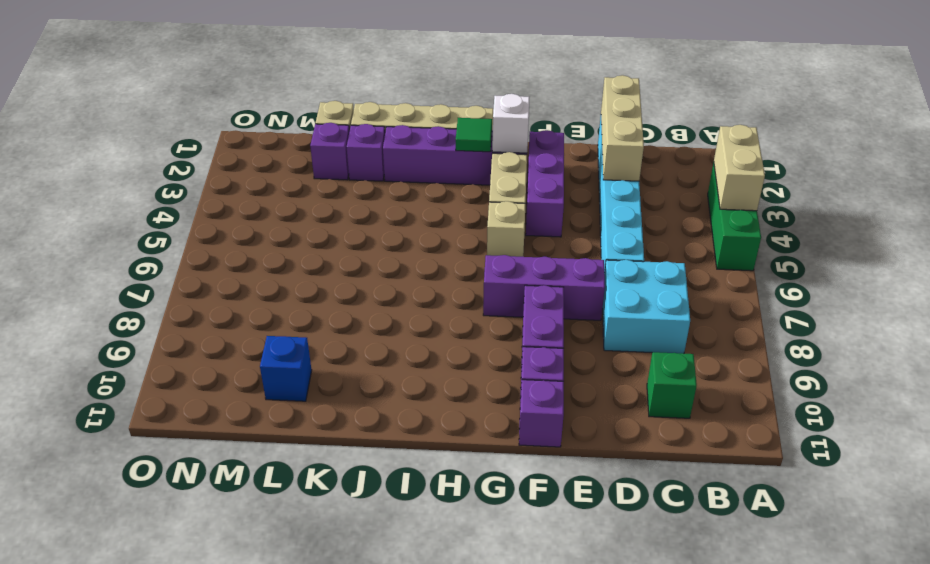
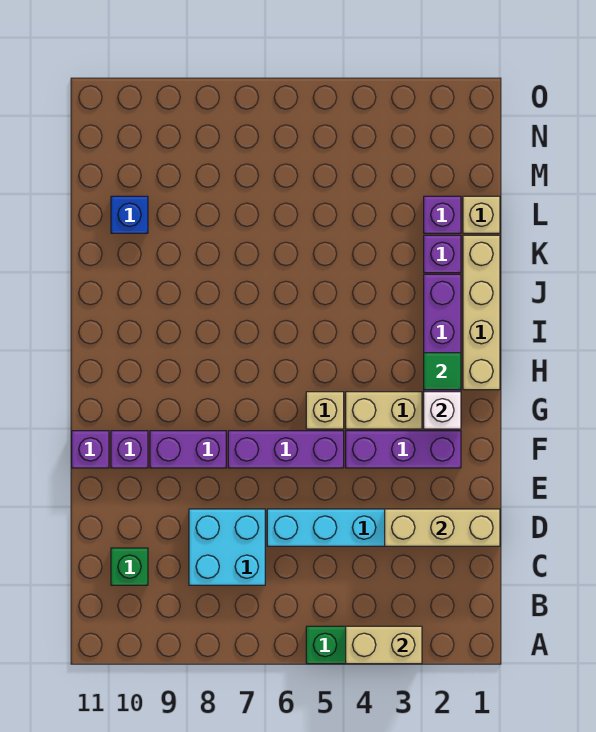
purple 1x3 brick [483,255,605,320] -> purple 1x3 brick turned to [228,431,344,468]

